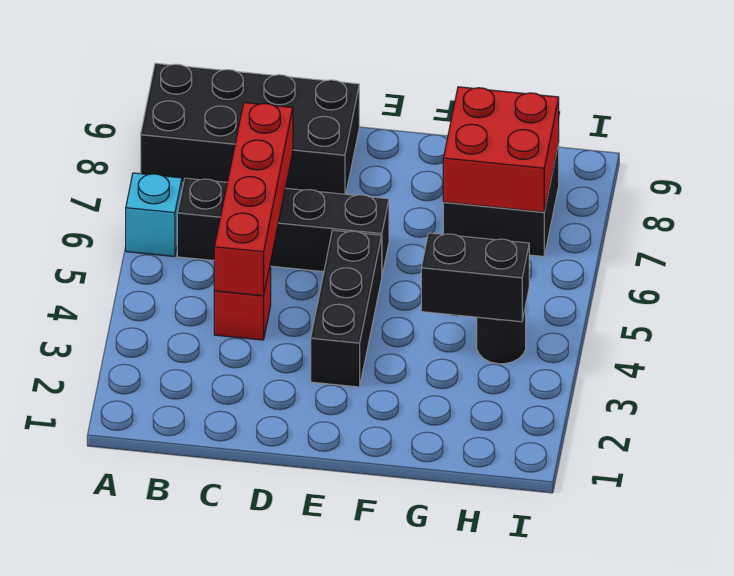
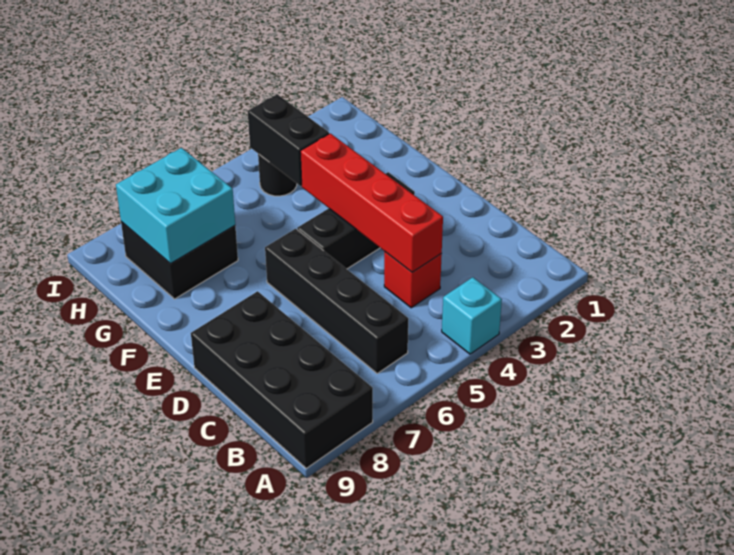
cyan 1x1 brick [126,173,182,257] -> cyan 1x1 brick moved to [442,277,502,354]
red 1x4 brick [214,103,293,296] -> red 1x4 brick turned to [300,133,443,272]
red 2x2 brick [443,87,559,212] -> cyan 2x2 brick [116,148,235,264]

